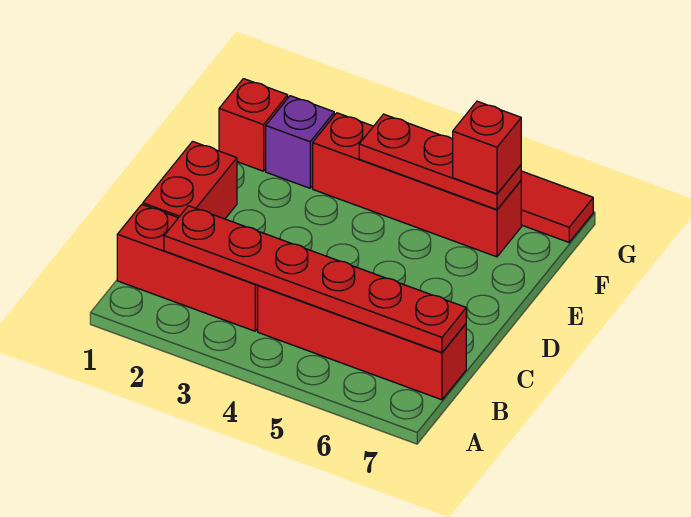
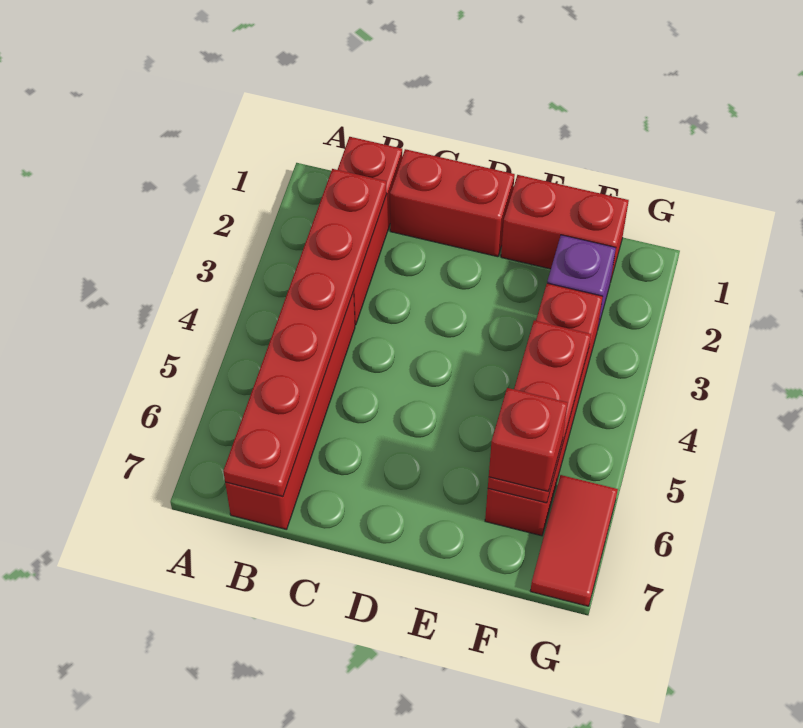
red 1x1 brick [219,79,288,171] -> red 1x2 brick [501,175,629,282]

